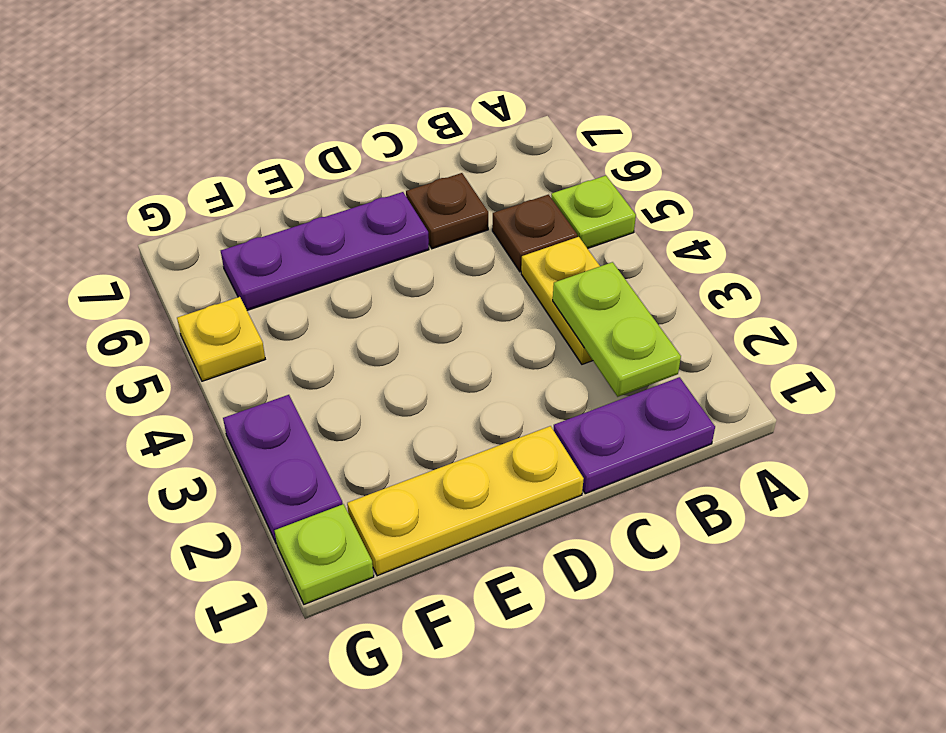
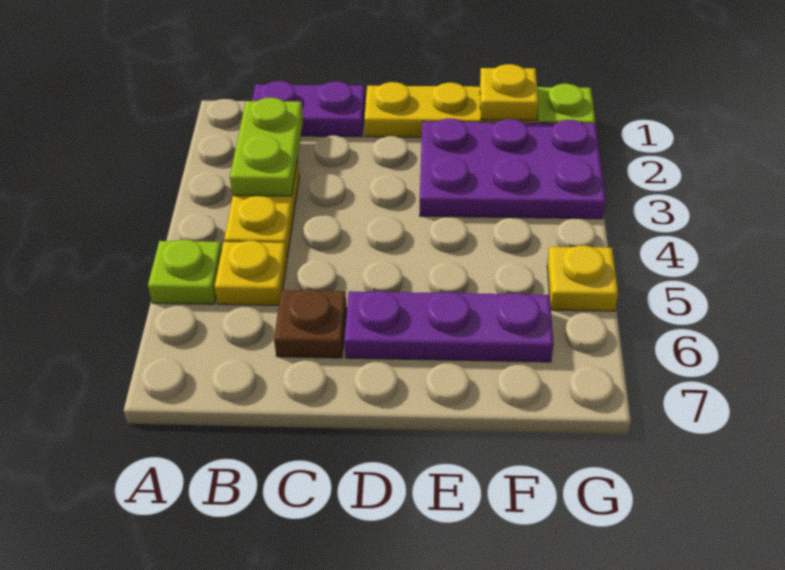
brown 1x1 plate [492,195,577,272] -> yellow 1x1 plate [215,241,287,305]
none -> yellow 1x1 plate [480,64,538,120]
purple 1x2 plate [223,395,343,544] -> purple 2x3 plate [420,119,606,219]

